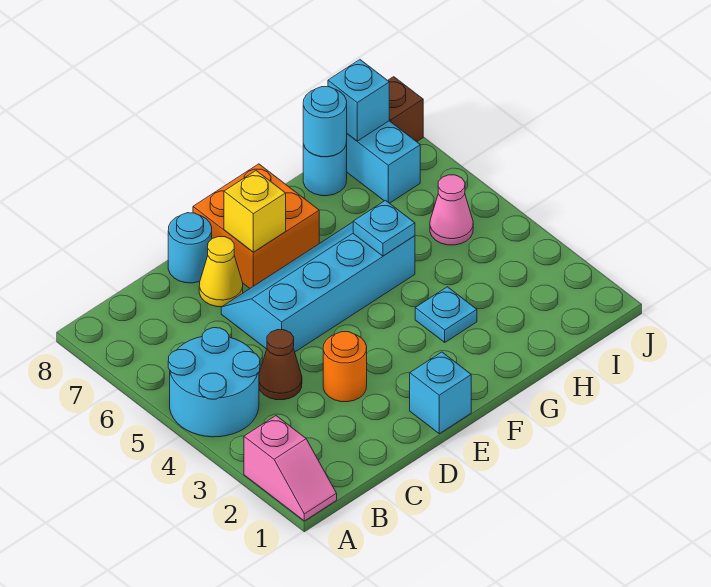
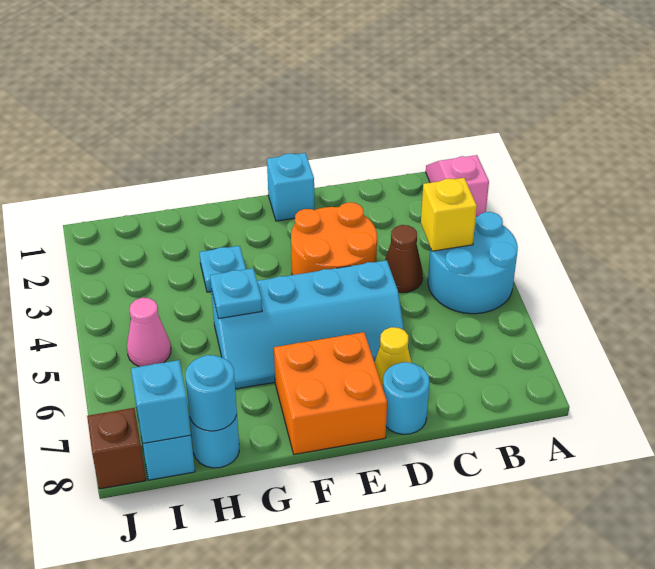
orange 1x1 round brick [323,332,367,402] -> orange 2x2 round brick [291,202,377,275]
yellow 1x1 brick [224,171,286,252] -> yellow 1x1 brick moved to [421,178,477,251]

